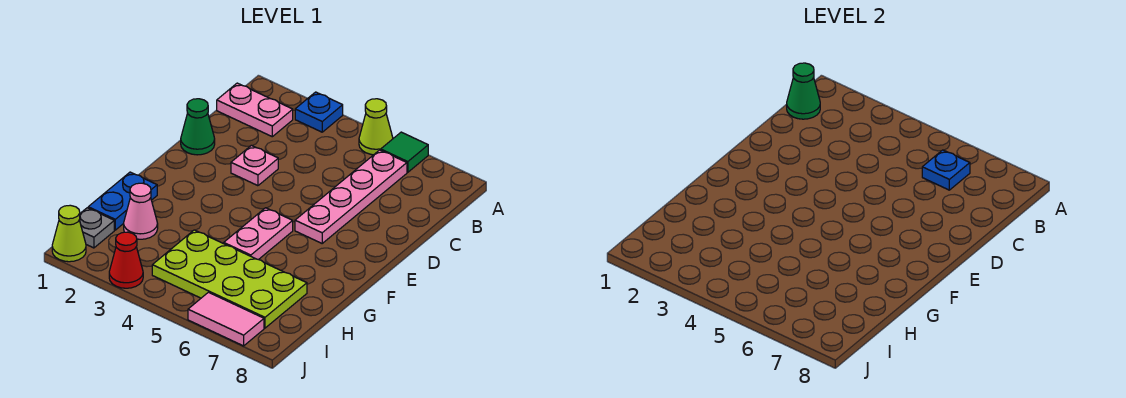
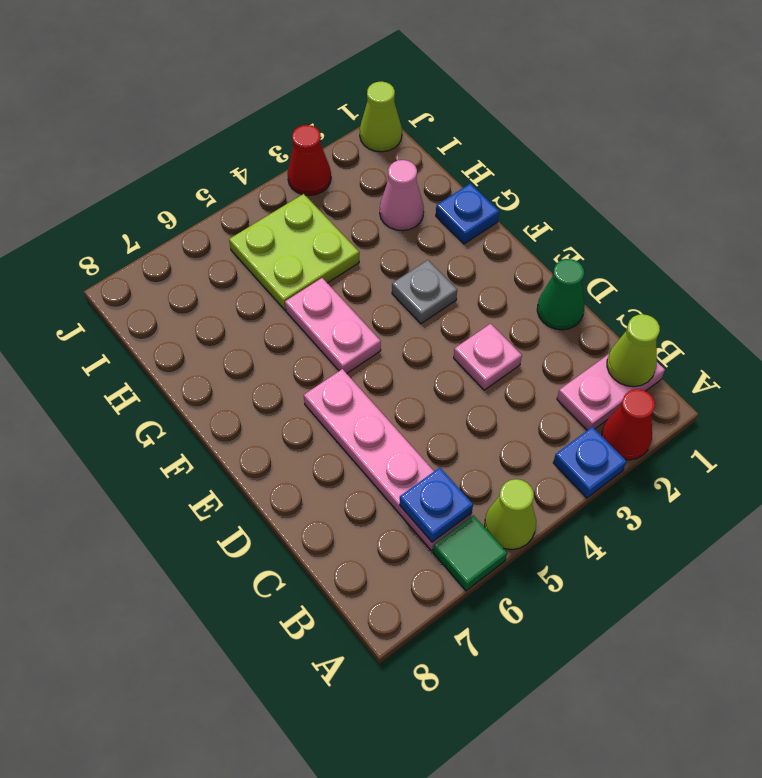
none -> red 1x1 cone [602,389,655,460]
green 1x1 cone [787,63,820,119] -> lime 1x1 cone [607,314,660,387]
blue 1x2 plate [88,172,157,230] -> blue 1x1 plate [436,184,499,244]
lime 2x4 plate [152,230,307,328] -> lime 2x2 plate [229,194,359,310]
grey 1x1 plate [79,208,114,248] -> grey 1x1 plate moved to [392,260,457,324]
pink 1x2 tile [188,292,264,346] -> none

